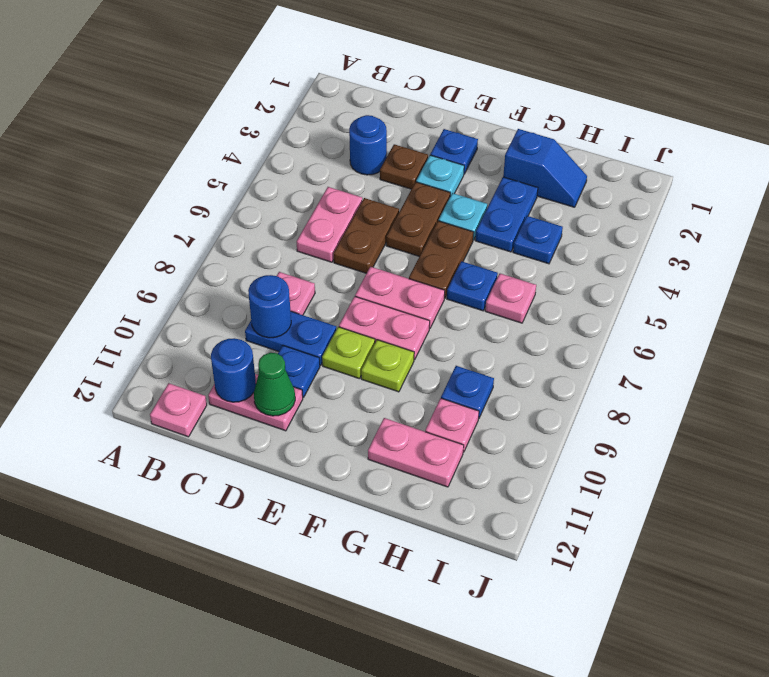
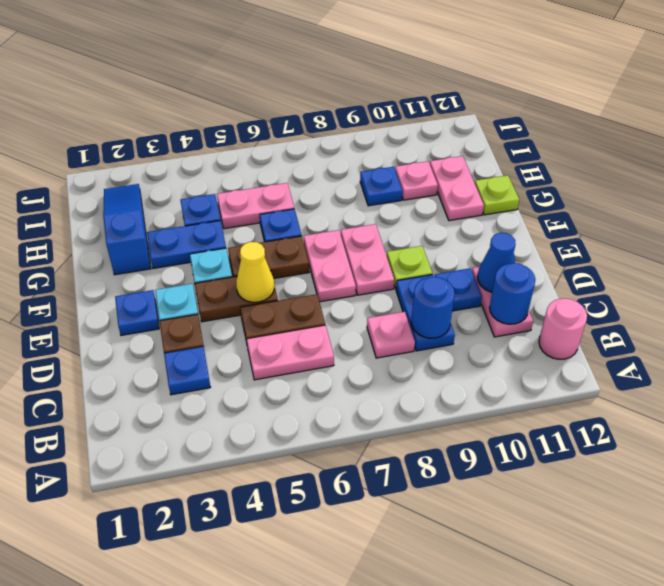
pink 1x1 plate [150,383,207,437] -> pink 1x1 round brick [539,298,587,359]
blue 1x1 round brick [349,115,387,175] -> blue 1x1 plate [164,346,210,395]
green 1x1 cone [254,353,295,416] -> blue 1x1 cone [477,233,516,292]
none -> yellow 1x1 cone [236,242,274,302]
lime 1x1 plate [361,340,414,392] -> lime 1x1 plate moved to [475,175,519,215]
blue 1x2 slope [503,129,587,207] -> blue 1x3 slope [103,184,151,275]
pink 1x1 plate [485,274,536,323] -> pink 1x2 plate [217,183,294,229]

